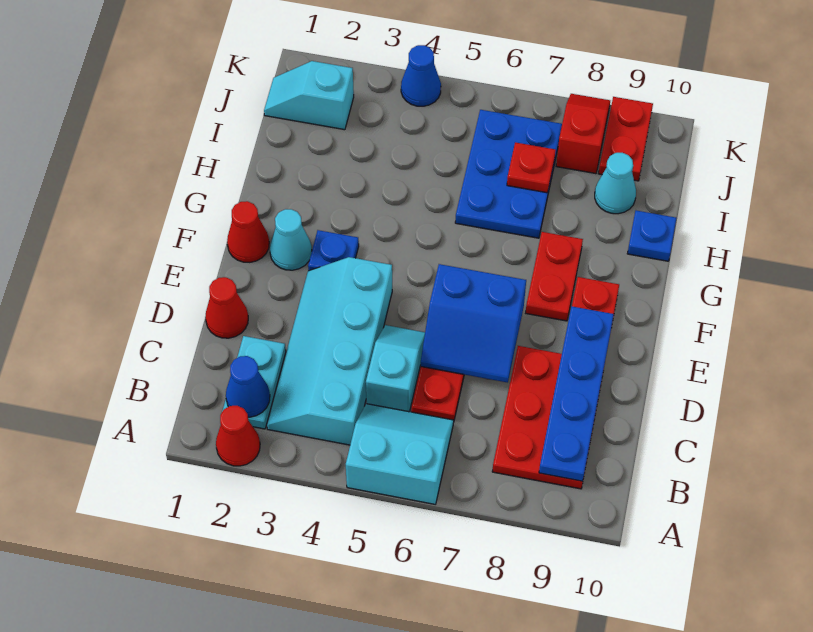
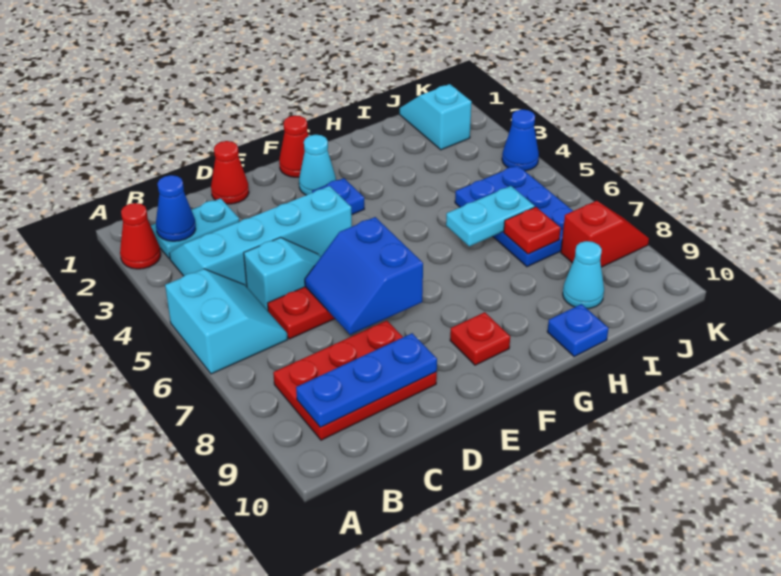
blue 1x4 plate [539,306,614,481] -> blue 1x3 plate [296,333,437,427]
red 1x2 plate [526,232,583,321] -> none
blue 2x3 plate [455,110,562,238] -> blue 2x3 plate turned to [455,165,573,267]
none -> cyan 1x2 plate [446,186,535,246]
red 1x2 plate [598,97,653,181] -> none

